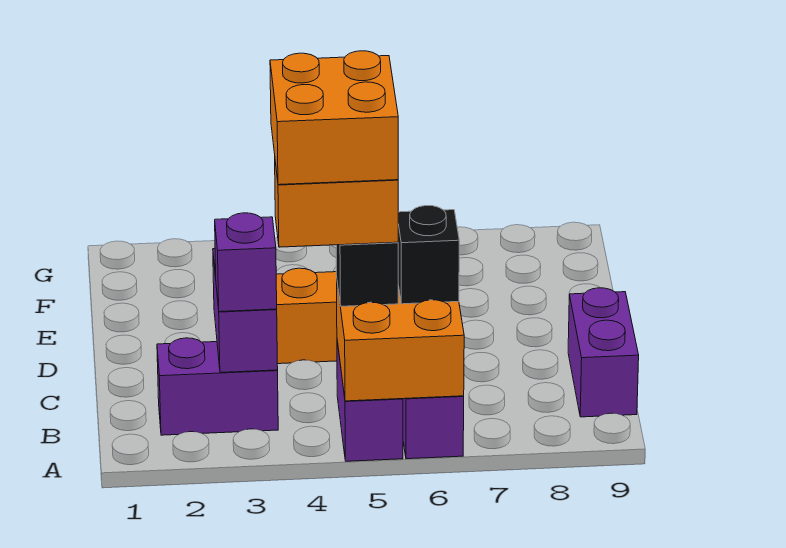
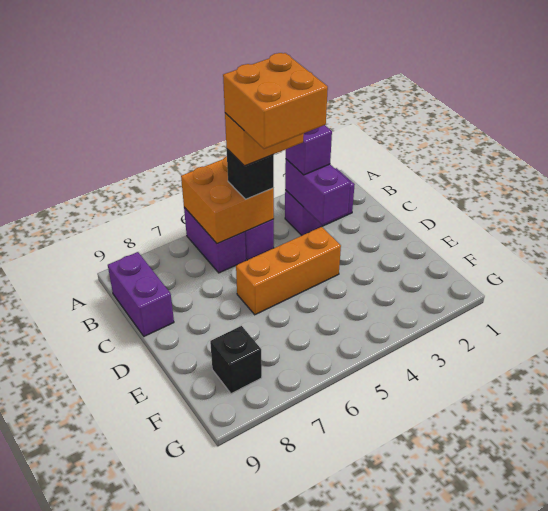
black 1x1 brick [398,206,459,304] -> black 1x1 brick moved to [210,326,262,394]

